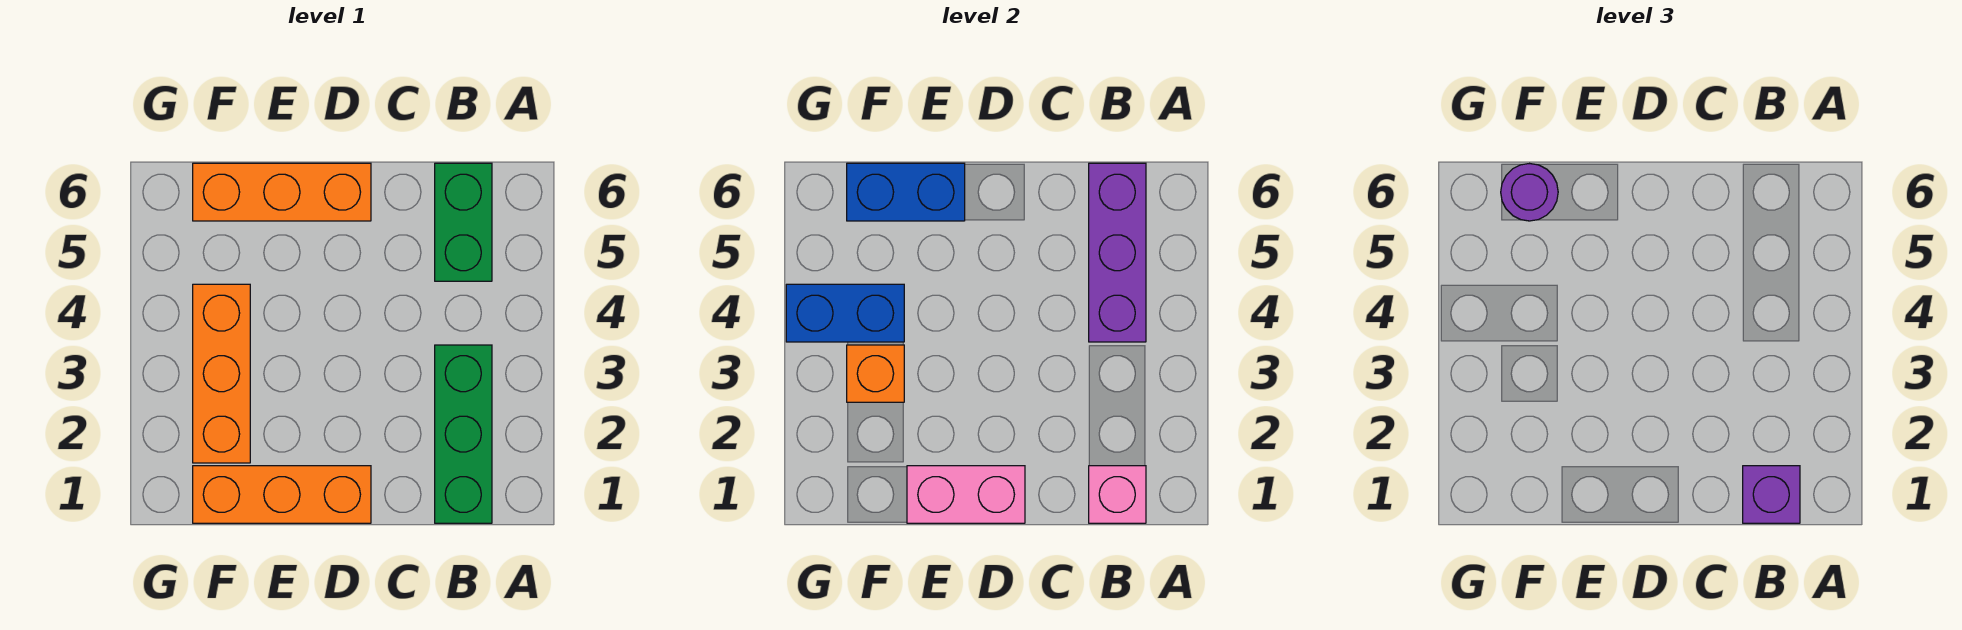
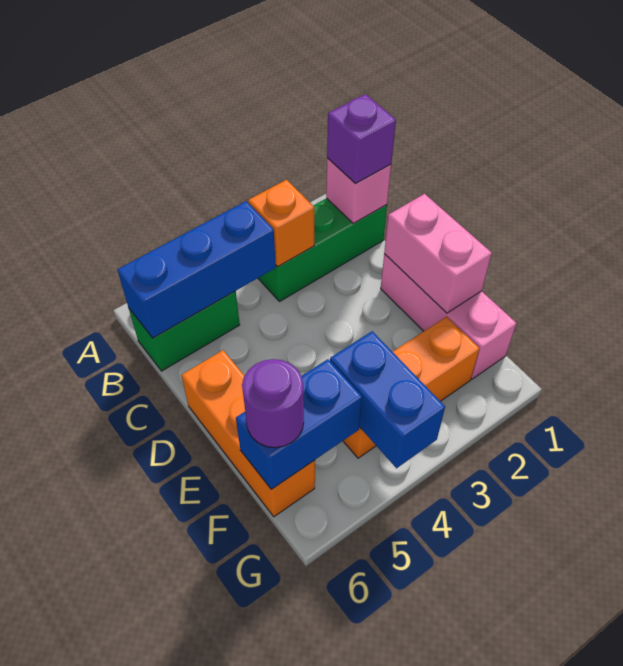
purple 1x3 brick [1089,163,1146,342] -> blue 1x3 brick [117,201,276,338]
orange 1x3 brick [193,466,371,523] -> pink 1x3 brick [381,254,517,379]
blue 1x2 brick [847,163,965,221] -> blue 1x2 brick turned to [236,359,362,489]
orange 1x1 brick [847,345,904,402] -> orange 1x1 brick moved to [248,180,314,267]

